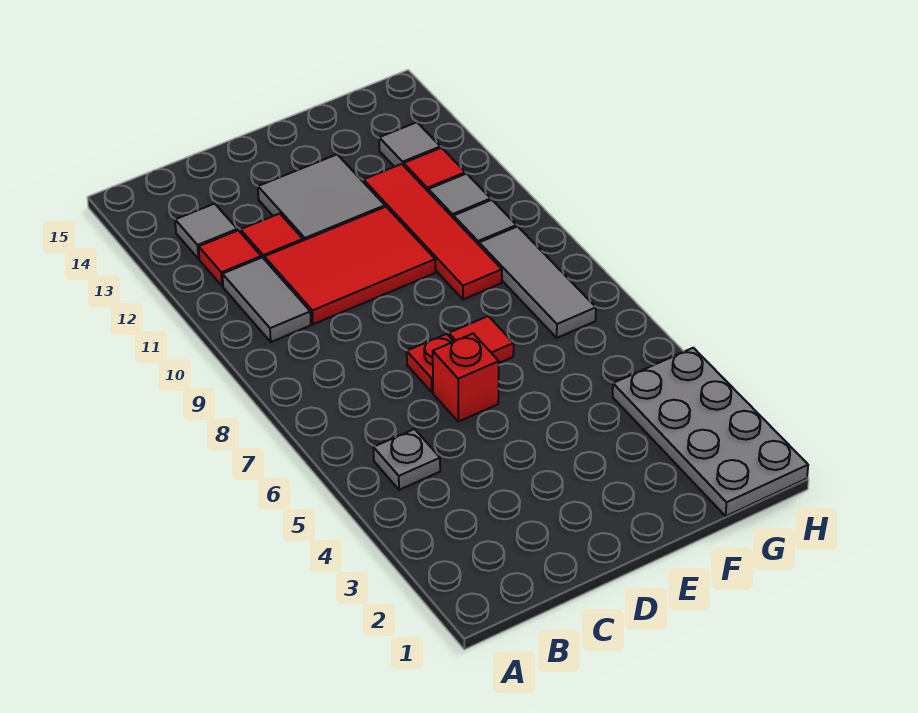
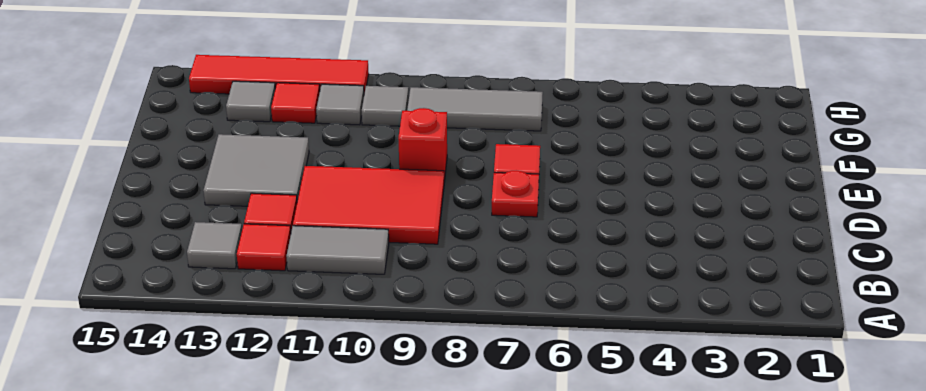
grey 1x1 plate [373,429,440,490] -> none
red 2x3 tile [264,207,435,324] -> red 2x3 tile turned to [293,166,444,244]
red 1x1 brick [433,334,499,422] -> red 1x1 brick moved to [398,108,447,182]
red 1x4 tile [363,164,502,299] -> red 1x4 tile moved to [189,55,369,94]
grey 2x4 plate [613,348,808,516] -> none

